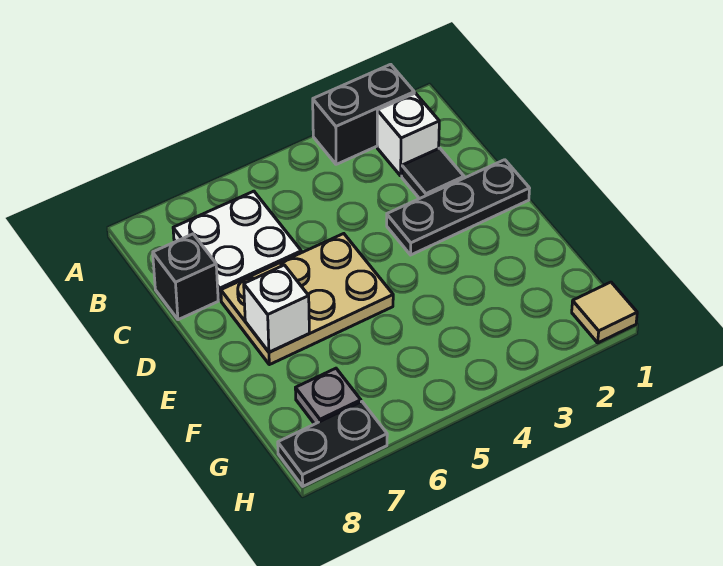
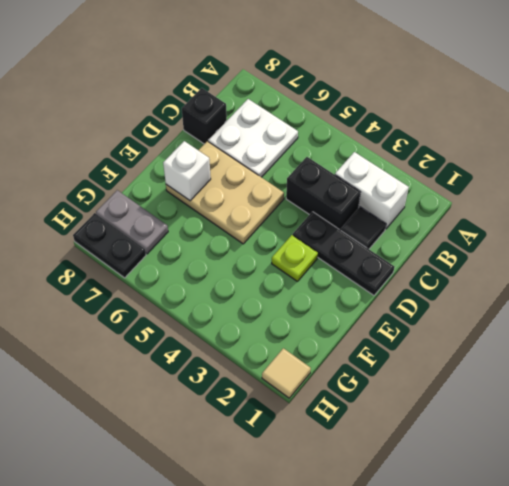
black 1x2 brick [313,64,414,164] -> black 1x2 brick moved to [286,157,361,230]
white 1x1 brick [377,93,439,176] -> white 1x2 brick [335,152,409,229]
none -> lime 1x1 plate [272,235,318,281]
grey 1x1 plate [295,368,361,424] -> grey 1x2 plate [96,190,168,254]

